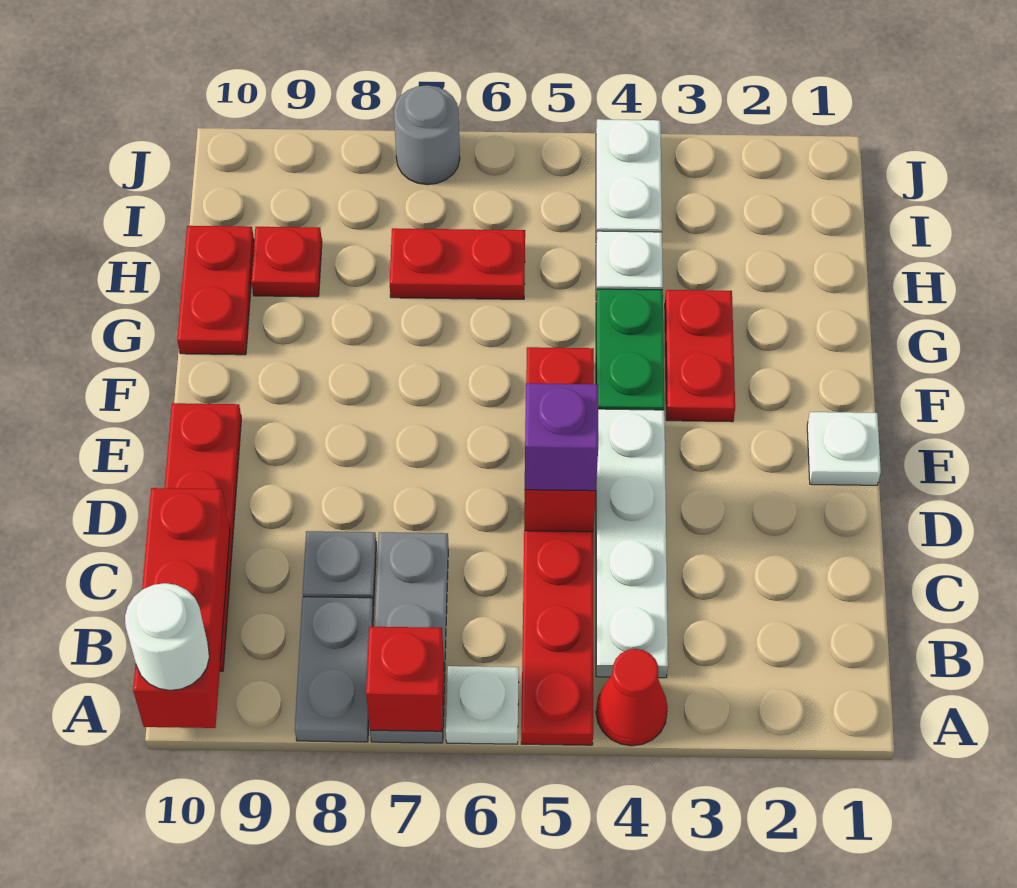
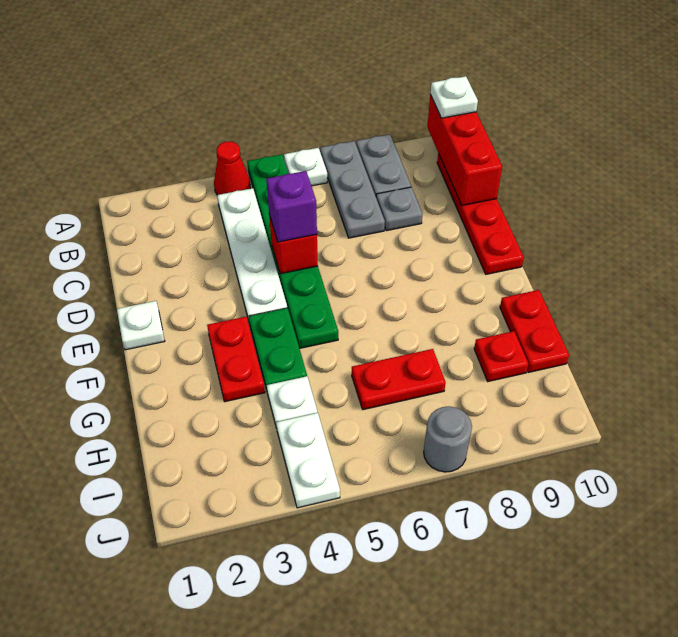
red 1x6 plate [521,347,594,745] -> green 1x6 plate [247,155,338,348]
red 1x1 brick [366,627,444,731] -> none
white 1x1 round brick [125,583,209,690] -> white 1x1 plate [430,76,478,118]

